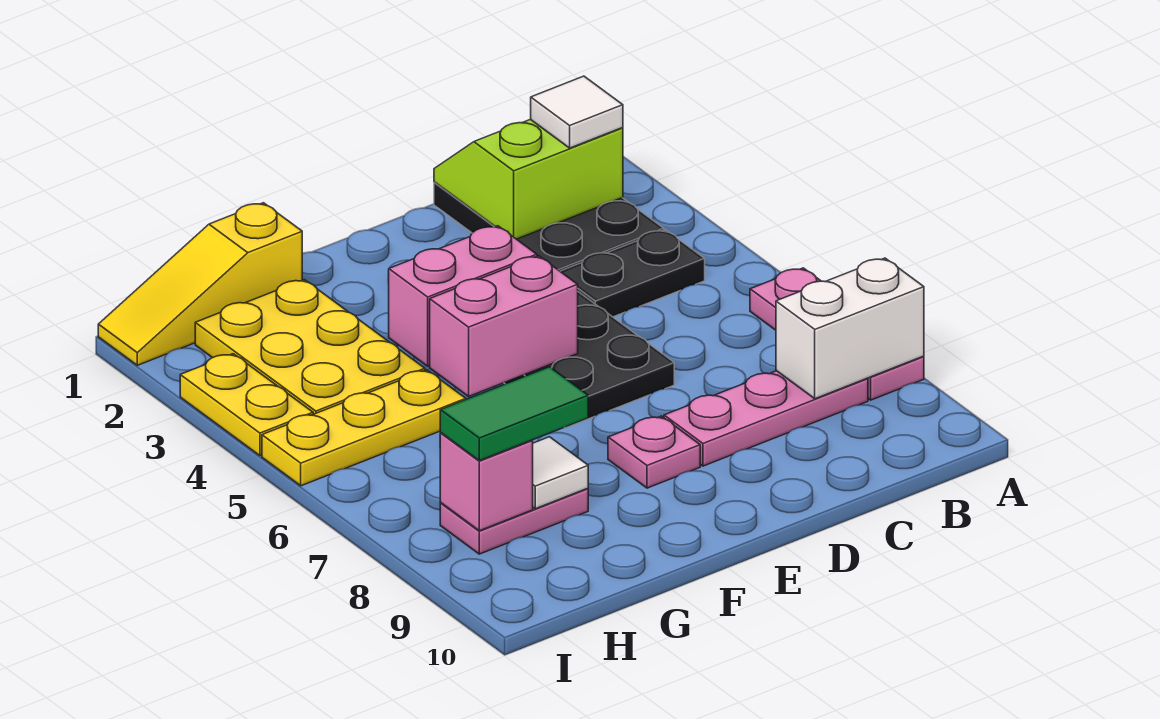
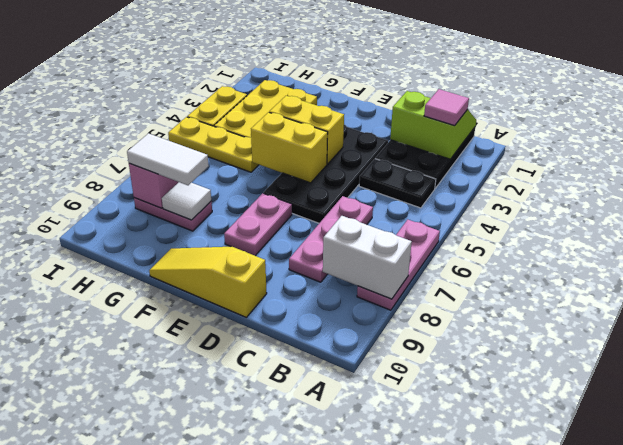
white 1x1 tile [531,76,623,148] -> pink 1x1 tile [424,89,469,126]
pink 1x3 plate [664,371,868,466] -> pink 1x3 plate turned to [289,196,373,282]
pink 1x2 brick [388,226,537,366] -> yellow 1x2 brick [269,96,344,164]
pink 1x2 brick [430,256,578,396] -> yellow 1x2 brick [251,112,328,183]
pink 1x1 plate [608,416,700,488] -> pink 1x2 plate [224,193,292,256]
yellow 1x3 slope [98,203,302,365] -> yellow 1x3 slope moved to [149,247,267,317]
green 1x2 tile [440,367,588,461] -> white 1x2 tile [127,133,209,185]

